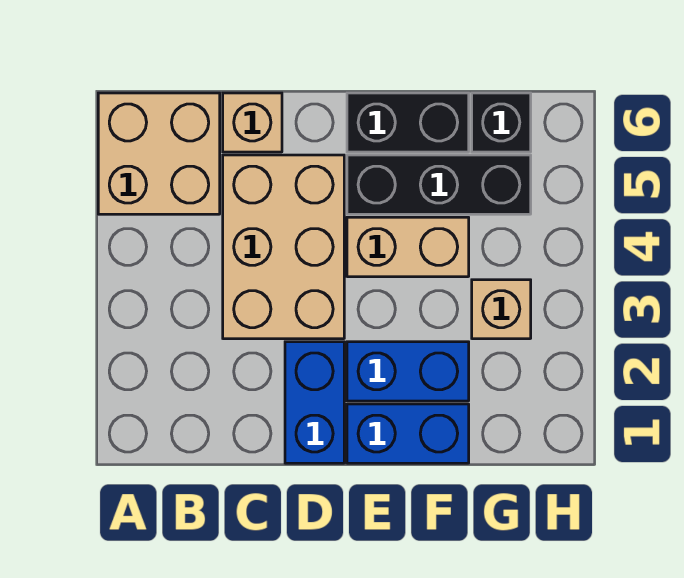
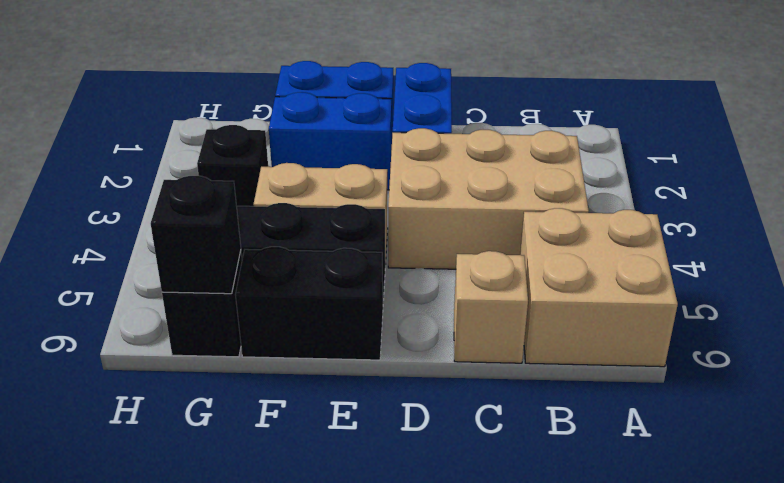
tan 2x3 brick [223,155,344,339] -> tan 2x3 brick turned to [388,128,589,269]
tan 1x1 brick [472,280,531,339] -> black 1x1 brick [197,125,268,206]
none -> black 1x1 brick [151,176,241,294]

